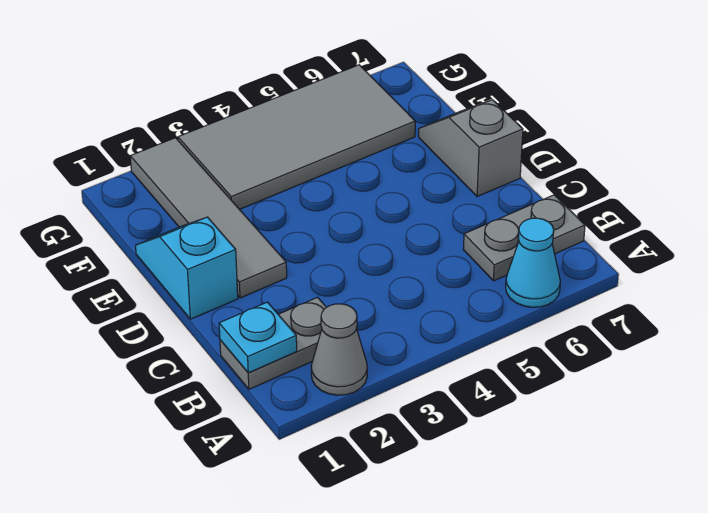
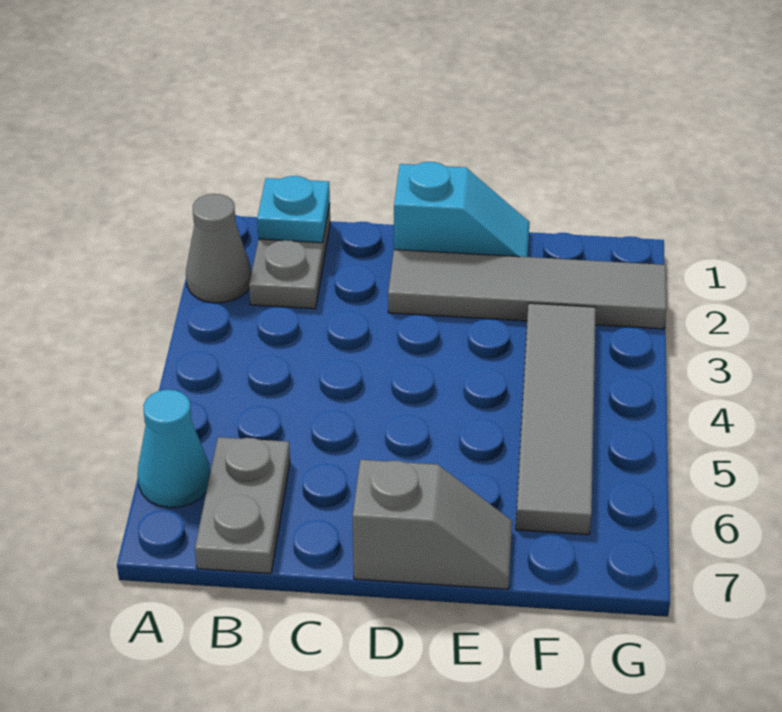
grey 2x4 tile [178,65,415,209] -> grey 1x4 tile [516,303,596,535]

